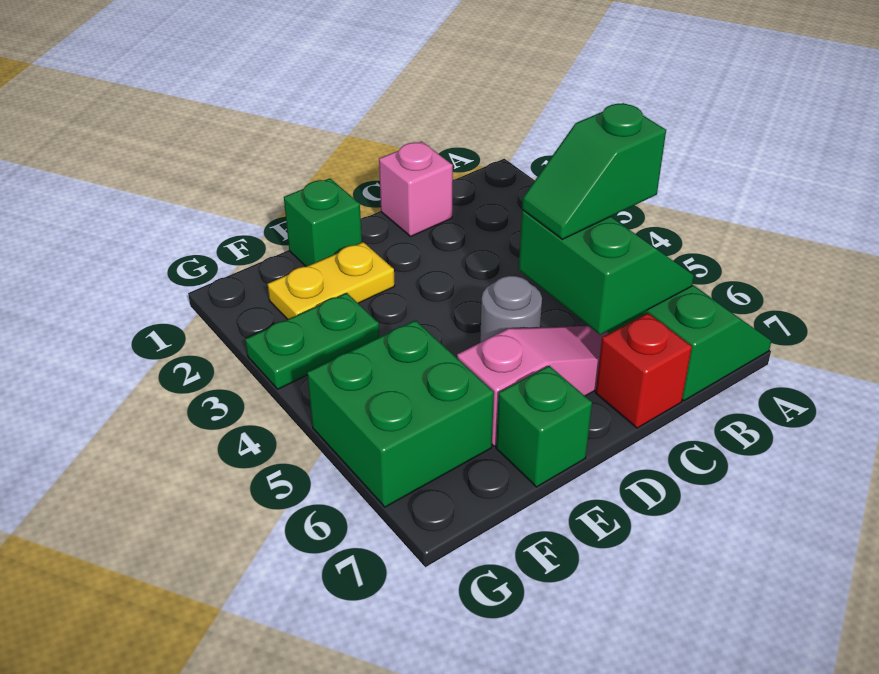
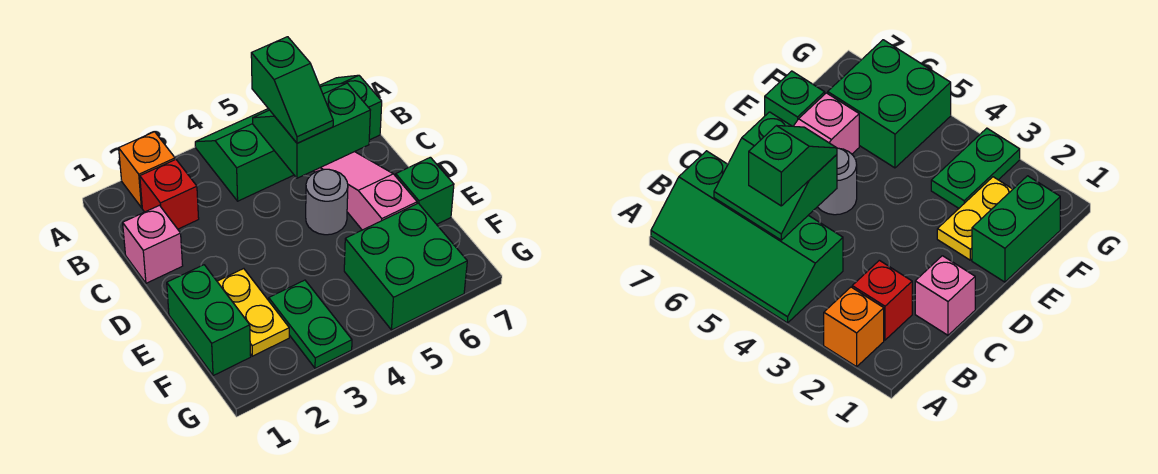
none -> orange 1x1 brick [119,132,175,208]
red 1x1 brick [596,313,692,428] -> red 1x1 brick moved to [140,159,199,229]
green 1x1 brick [284,178,362,267] -> green 1x2 brick [167,265,251,376]

